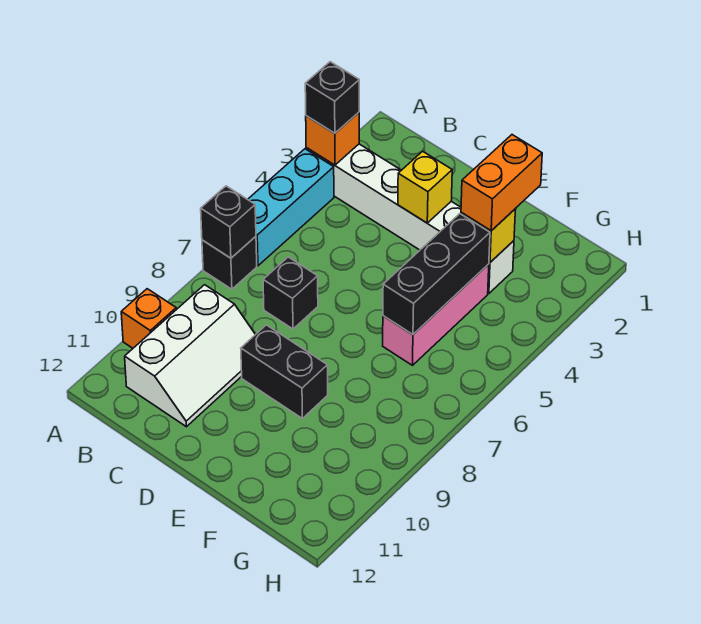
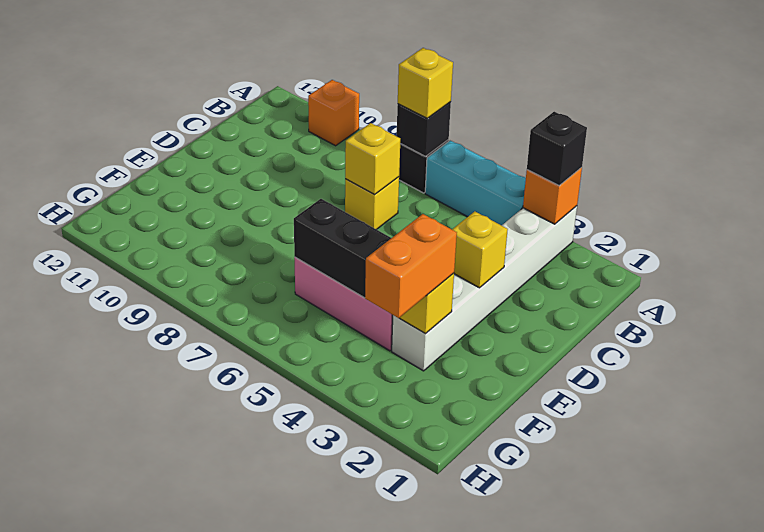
none -> yellow 1x1 brick [398,48,453,118]
white 2x3 slope [125,285,255,427] -> none
black 1x1 brick [263,257,318,329] -> yellow 1x1 brick [345,177,399,230]
none -> yellow 1x1 brick [345,123,400,195]
black 1x2 brick [241,325,328,418] -> none
orange 1x2 brick [461,135,542,231] -> orange 1x2 brick turned to [365,214,457,318]

